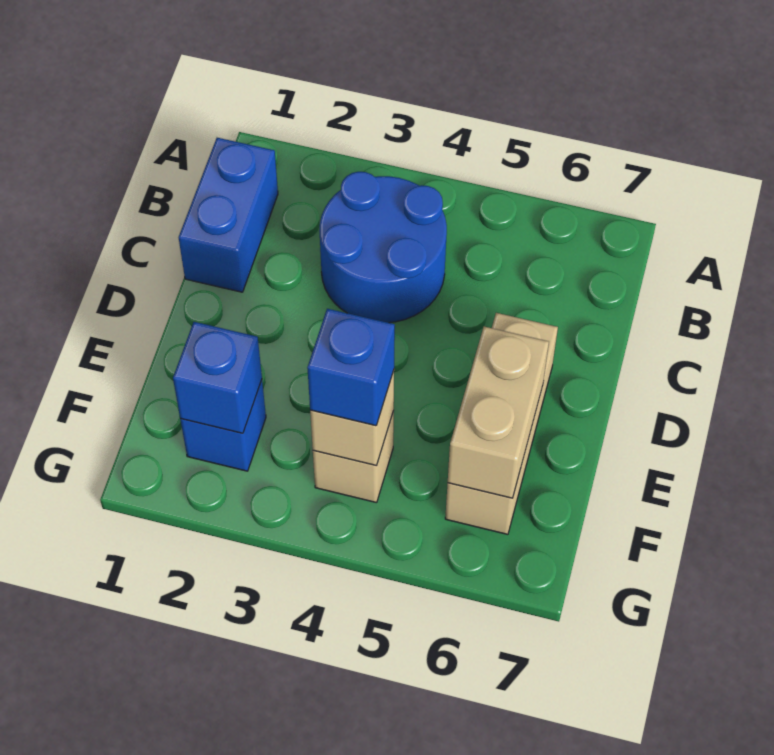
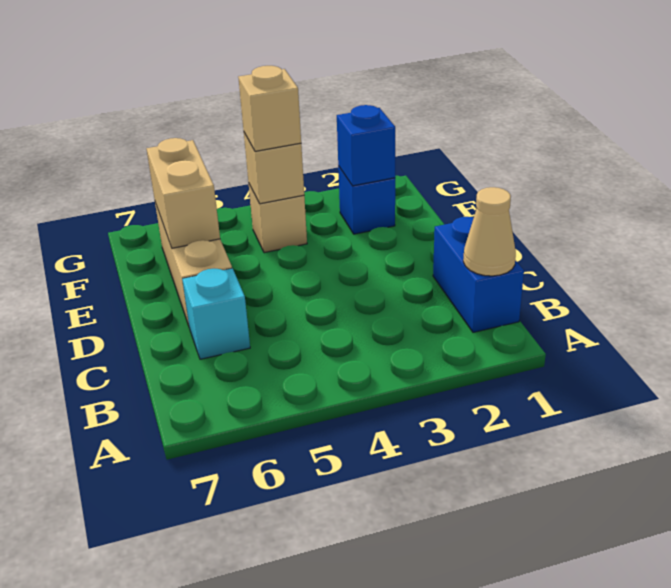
none -> tan 1x1 cone [463,187,516,276]
blue 2x2 round brick [319,172,447,323] -> none
none -> cyan 1x1 brick [182,268,250,359]
blue 1x1 brick [307,309,395,426] -> tan 1x1 brick [238,66,301,151]

